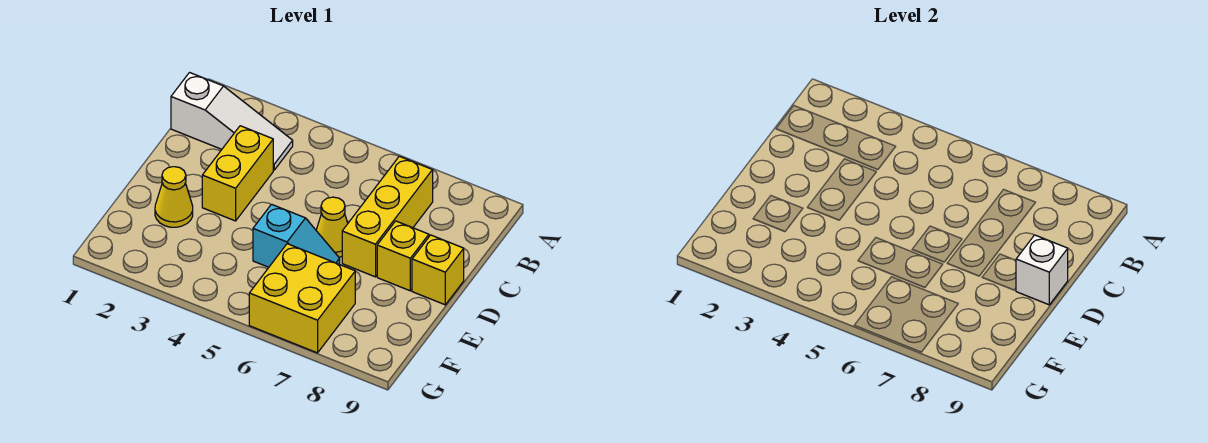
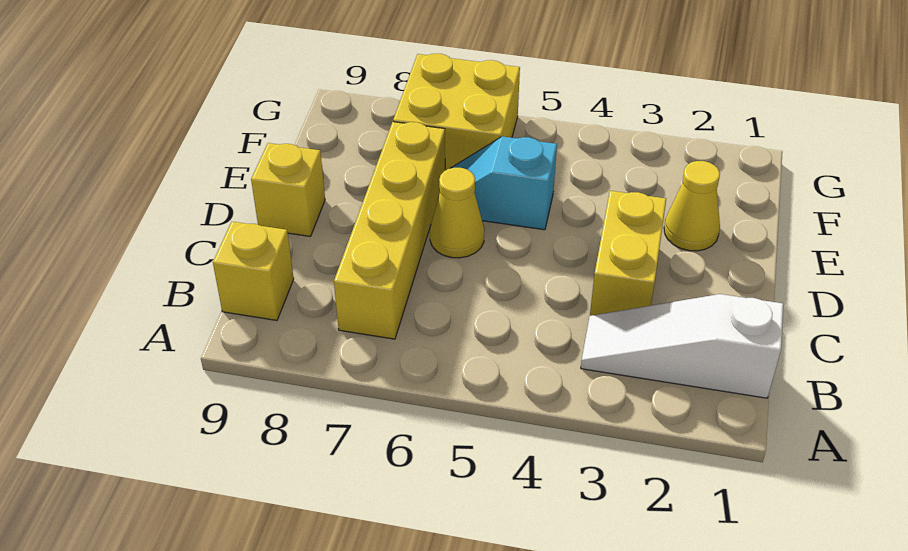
yellow 1x3 brick [342,156,433,277] -> yellow 1x4 brick [334,122,445,339]
yellow 1x1 brick [377,221,429,291] -> yellow 1x1 brick moved to [213,222,294,320]
white 1x1 brick [1016,235,1068,305] -> none

